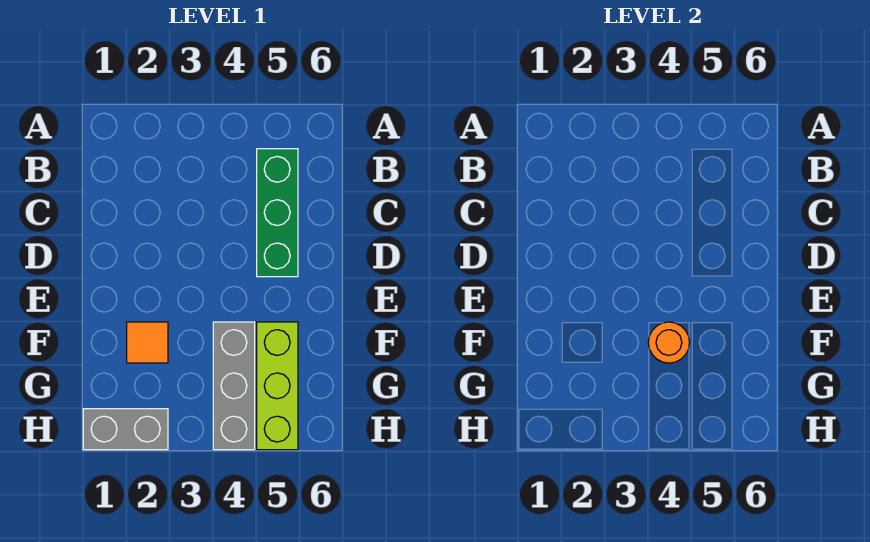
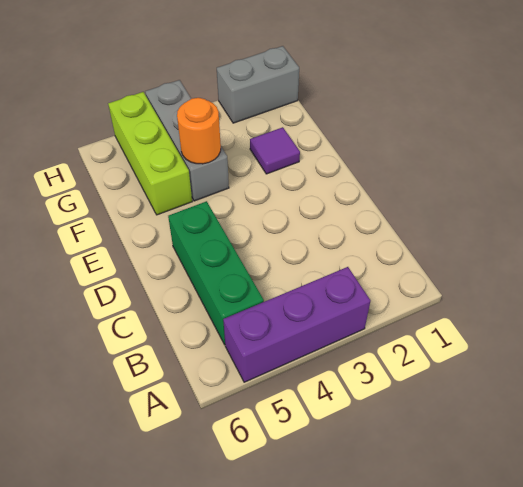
none -> purple 1x3 brick [223,267,370,382]
orange 1x1 tile [127,322,168,363] -> purple 1x1 tile [250,127,300,174]

